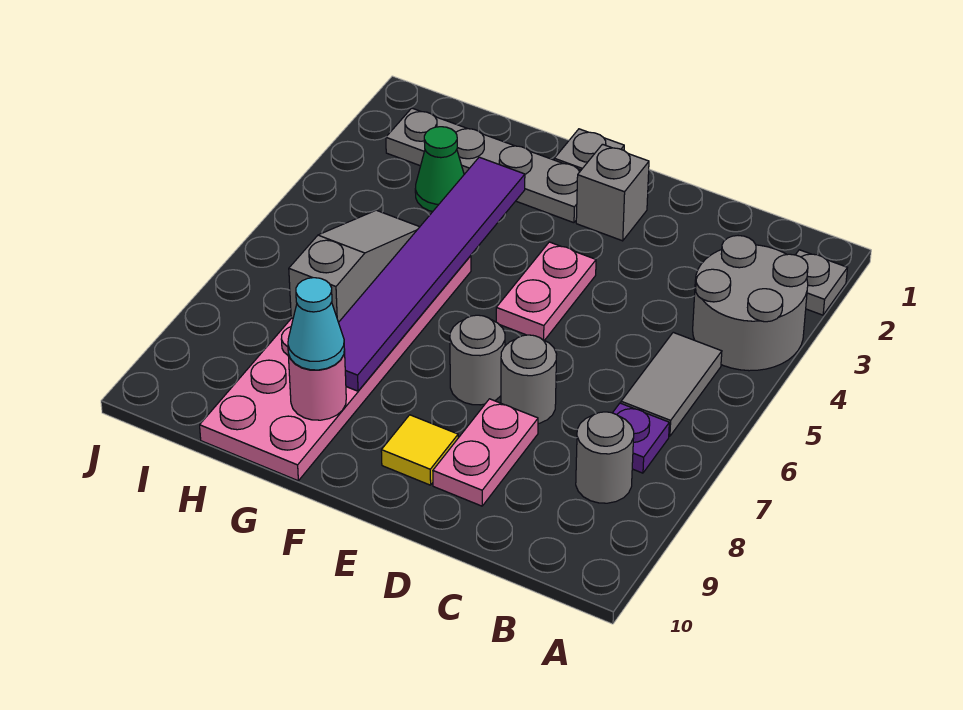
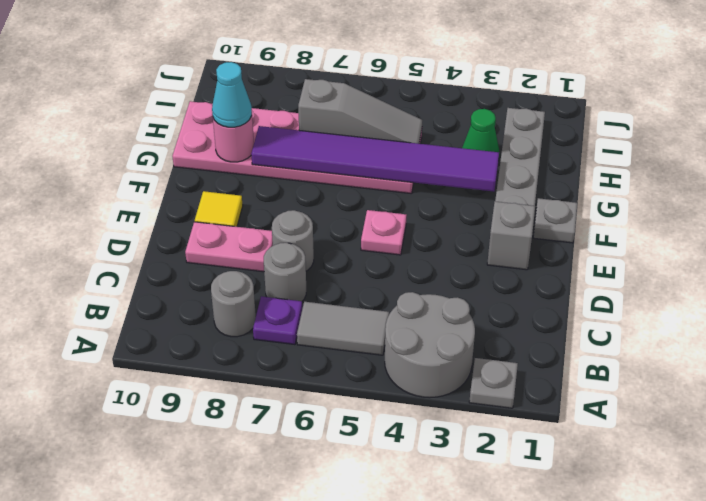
pink 1x2 plate [496,242,596,340] -> pink 1x1 plate [361,210,406,255]
grey 1x1 round brick [450,315,505,405] -> grey 1x1 round brick moved to [264,243,306,301]

